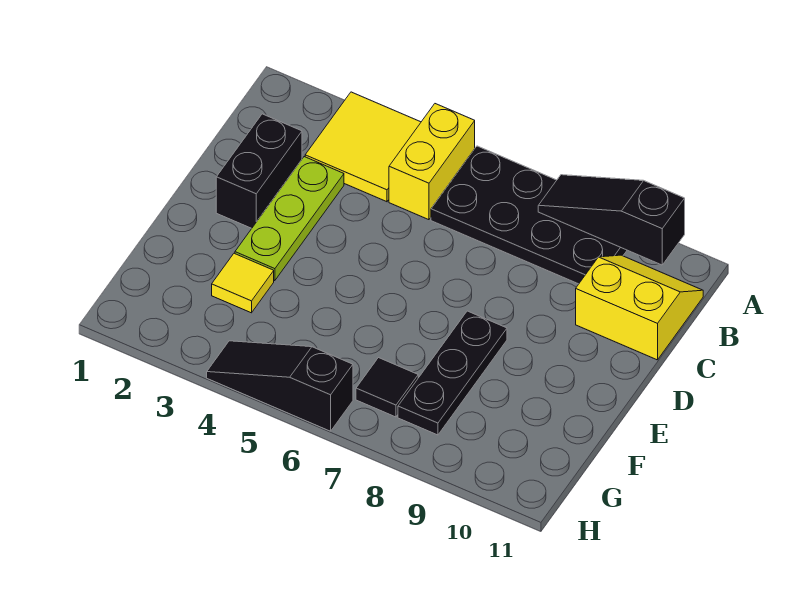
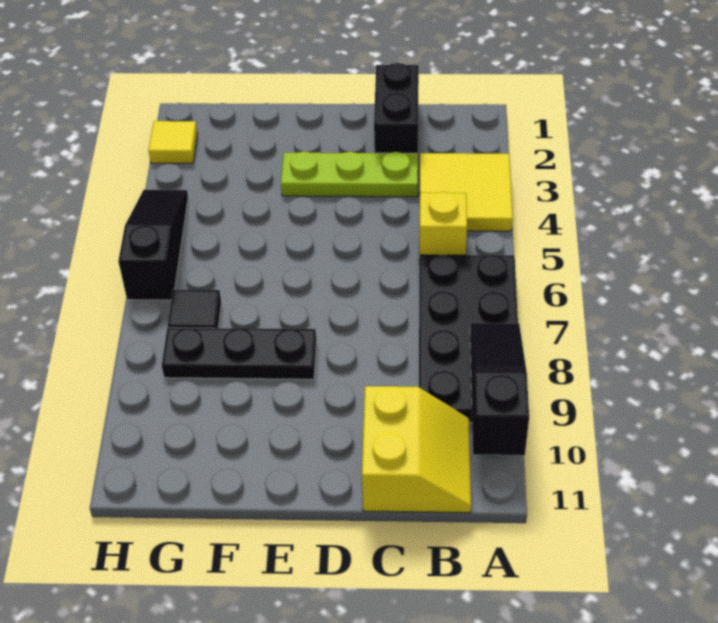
yellow 1x2 brick [389,104,475,220] -> yellow 1x1 brick [419,192,467,264]
black 1x2 brick [216,114,302,228] -> black 1x2 brick turned to [374,63,419,153]
yellow 1x1 tile [212,253,274,313] -> yellow 1x1 tile moved to [148,121,197,163]

